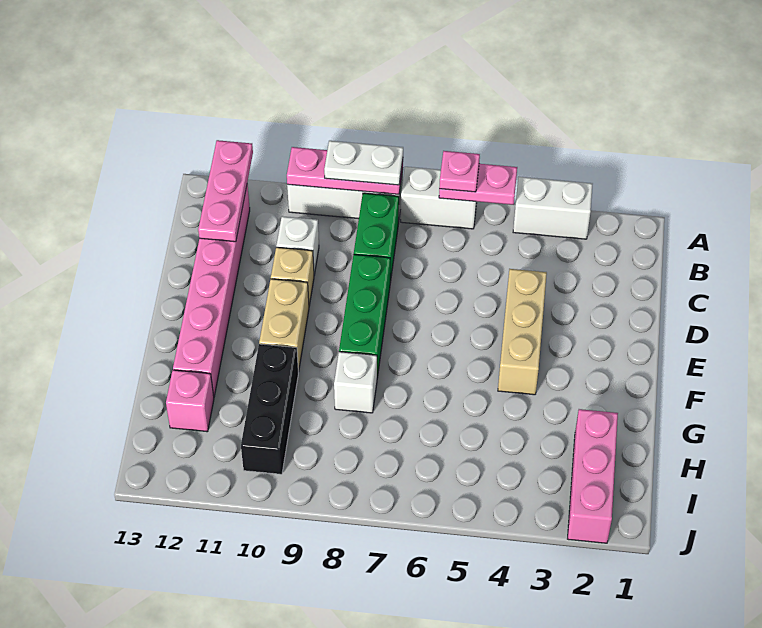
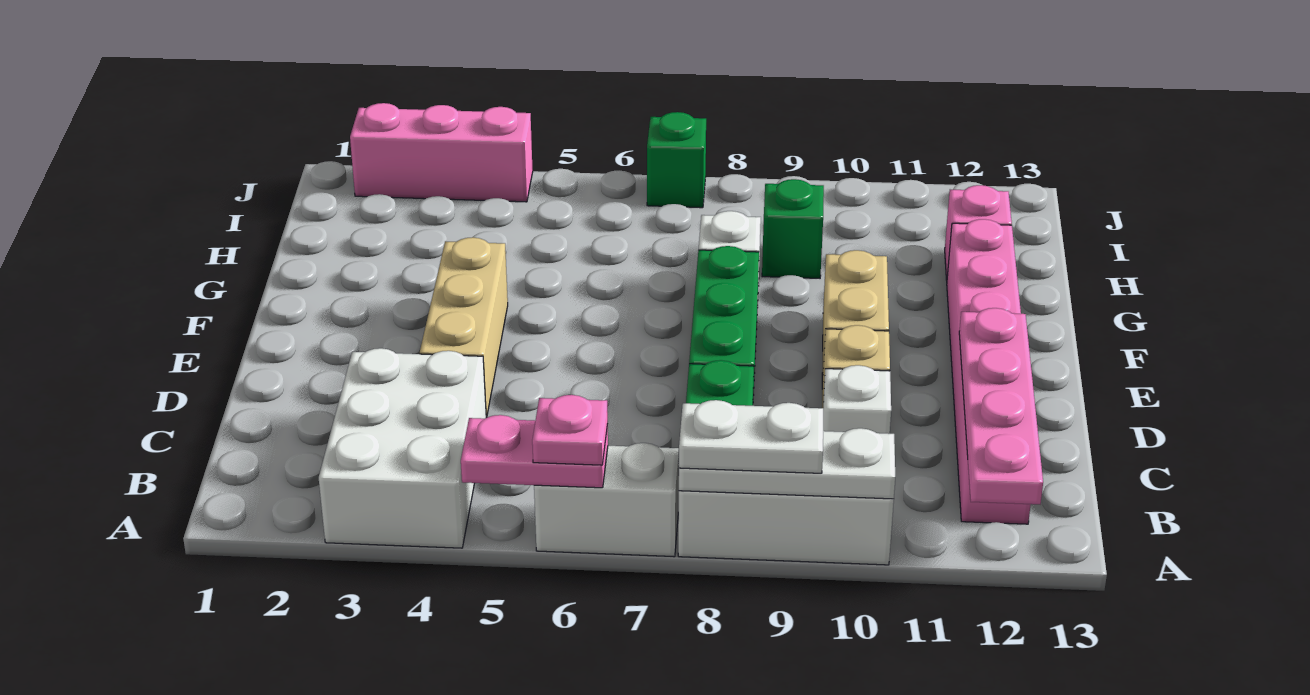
white 1x2 brick [513,177,592,239] -> white 2x3 brick [319,348,486,548]
pink 1x3 plate [287,147,403,194] -> white 1x3 plate [679,428,895,499]
pink 1x3 plate [198,140,253,242] -> pink 1x4 plate [959,308,1043,504]
black 1x3 brick [241,344,298,474] -> none
pink 1x3 brick [568,409,618,543] -> pink 1x3 brick turned to [350,103,533,202]
none -> green 1x1 brick [762,179,824,278]
none -> green 1x1 brick [647,112,706,208]

